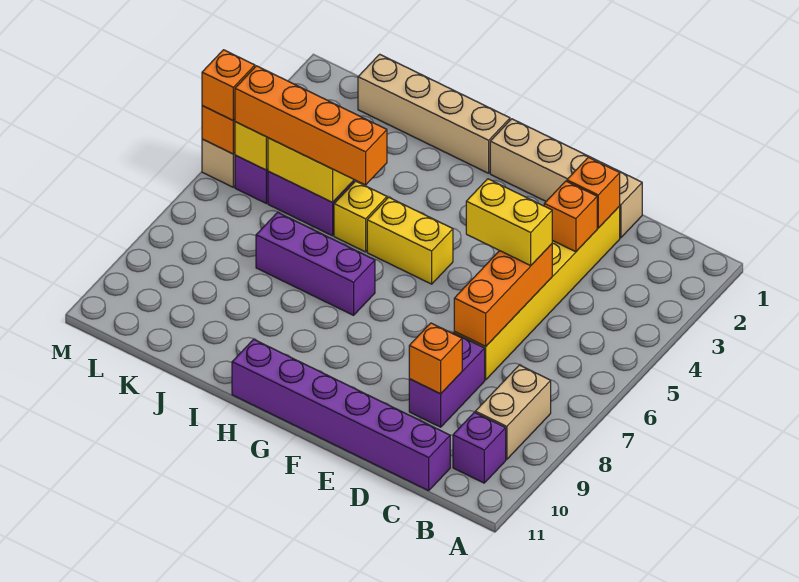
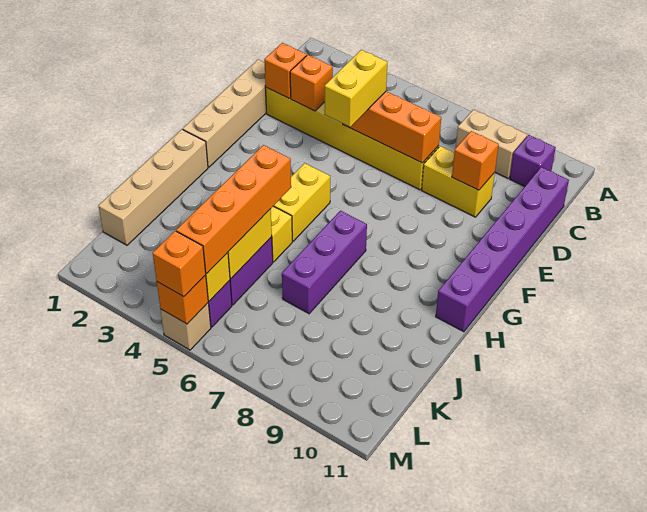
purple 1x2 brick [409,333,485,427] -> yellow 1x2 brick [422,146,495,217]

